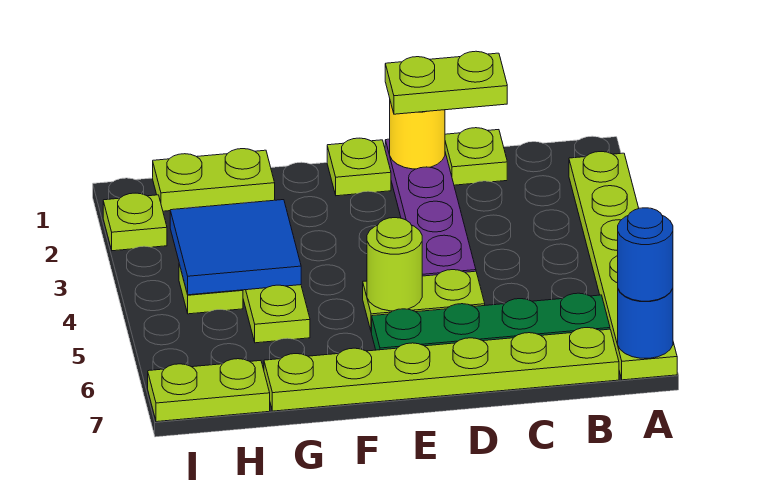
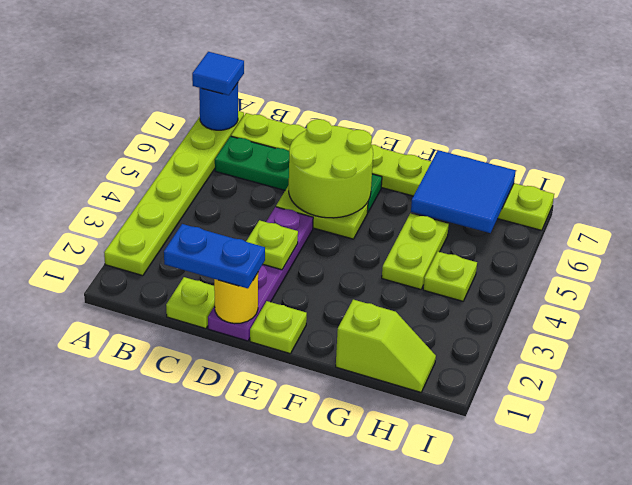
blue 1x1 round brick [618,208,673,301] -> blue 1x1 tile [192,52,244,95]
lime 1x2 plate [385,51,507,114] -> blue 1x2 plate [164,224,265,288]
lime 1x1 round brick [367,218,422,311] -> lime 2x2 round brick [289,119,373,218]
lime 1x2 plate [153,149,275,211] -> lime 1x2 slope [336,300,436,392]
blue 2x2 tile [170,200,301,295] -> blue 2x2 tile moved to [411,150,516,233]
lime 1x1 plate [103,193,167,251] -> lime 1x1 plate moved to [246,220,298,270]

